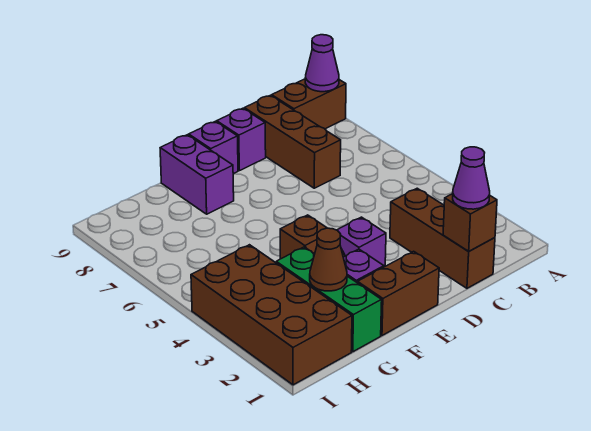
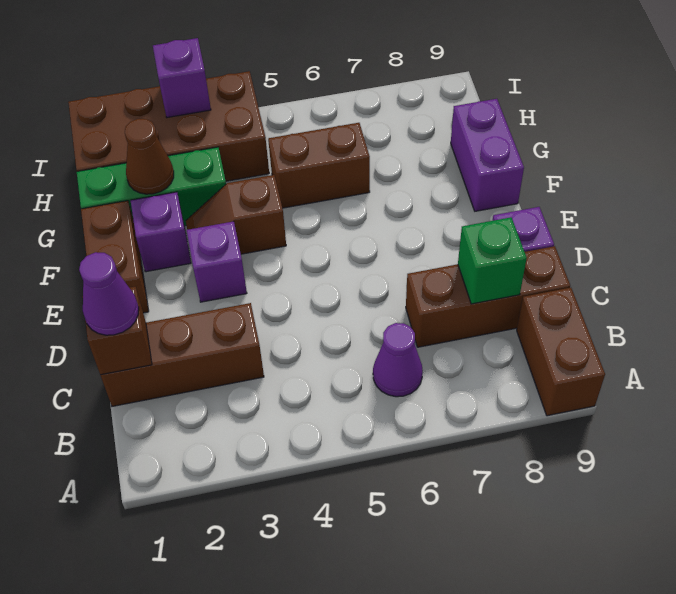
purple 1x1 cone [305,35,339,92] -> purple 1x1 cone moved to [373,323,423,397]
none -> green 1x1 brick [458,217,527,304]
purple 1x1 brick [189,121,238,174] -> purple 1x1 brick moved to [153,38,211,118]
purple 1x2 brick [160,135,234,214] -> purple 1x2 brick turned to [451,99,524,211]
none -> brown 1x2 brick [268,123,370,208]

